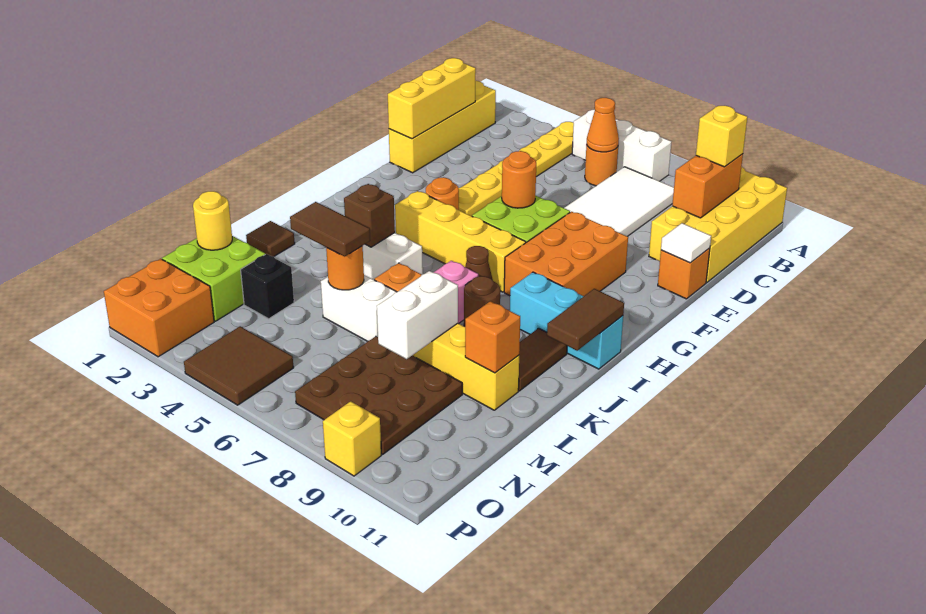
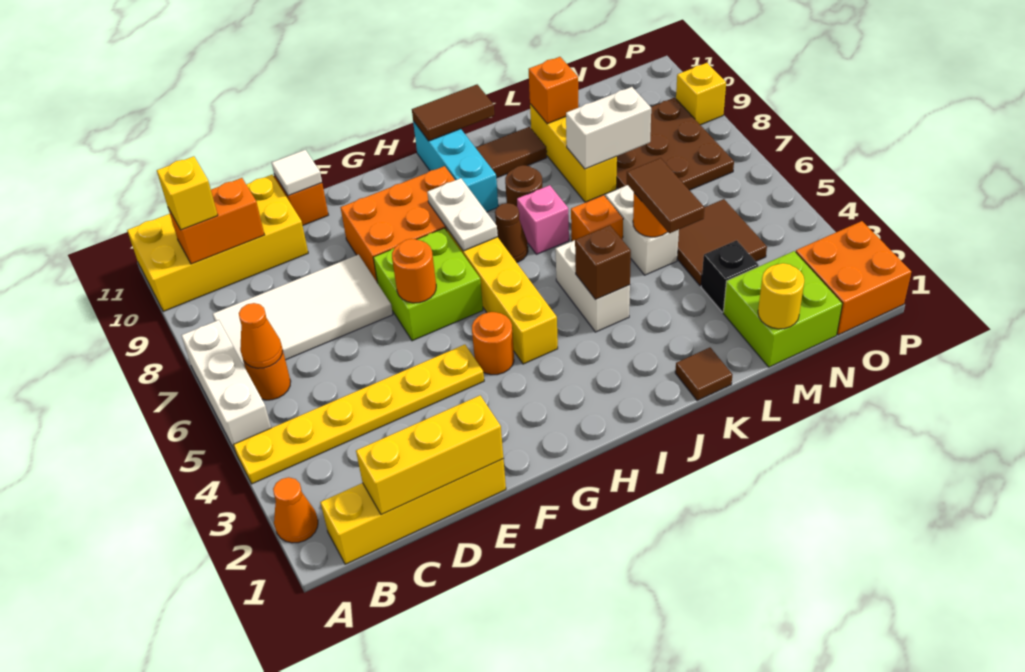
none -> orange 1x1 cone [273,477,318,543]
none -> white 1x2 plate [427,178,498,251]
brown 2x2 tile [184,326,294,405] -> brown 2x2 tile moved to [677,199,767,286]

